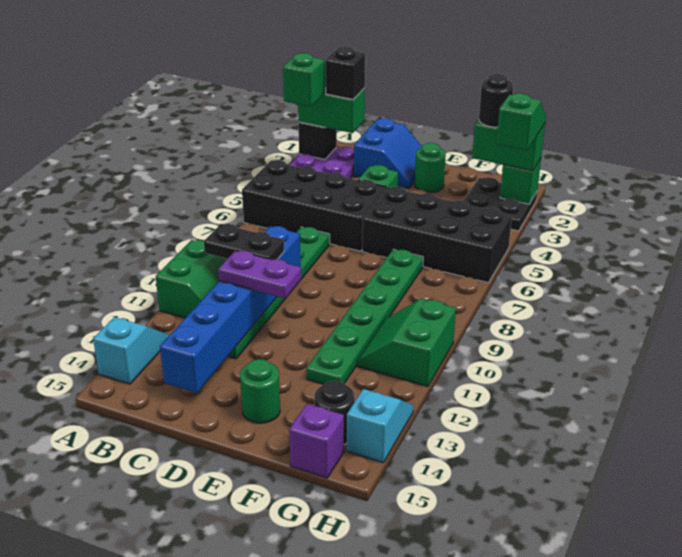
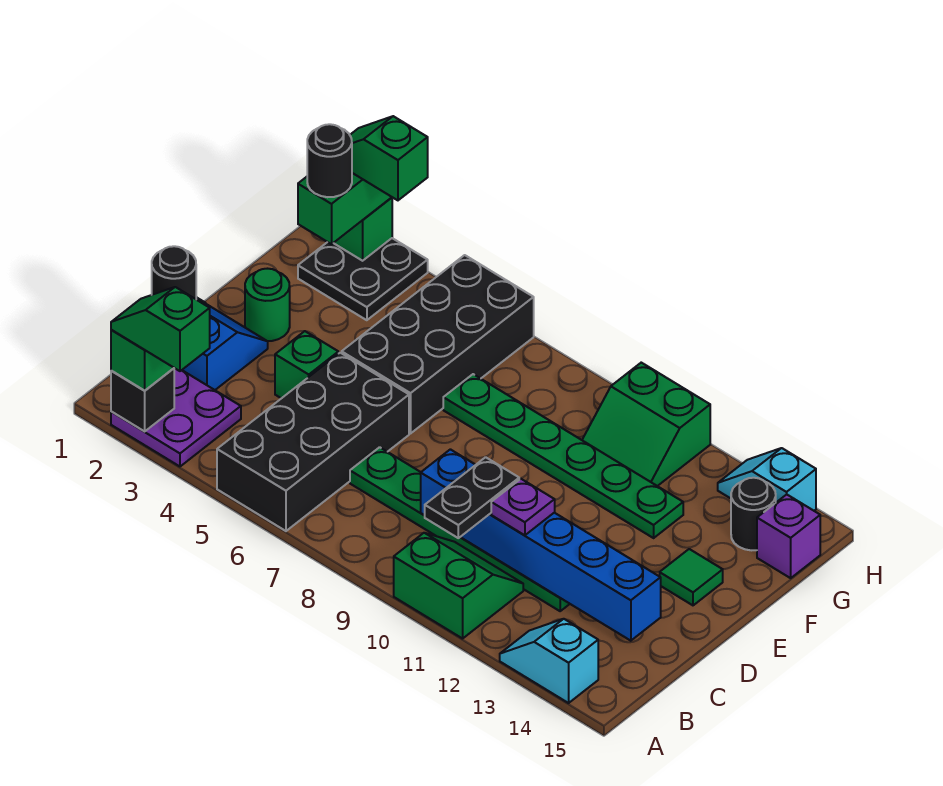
black 1x1 brick [326,46,365,99] -> black 1x1 round brick [152,246,196,299]
purple 1x2 plate [218,250,301,298] -> purple 1x1 plate [491,479,555,535]
green 1x1 round brick [240,359,280,423] -> green 1x1 tile [660,549,723,605]

